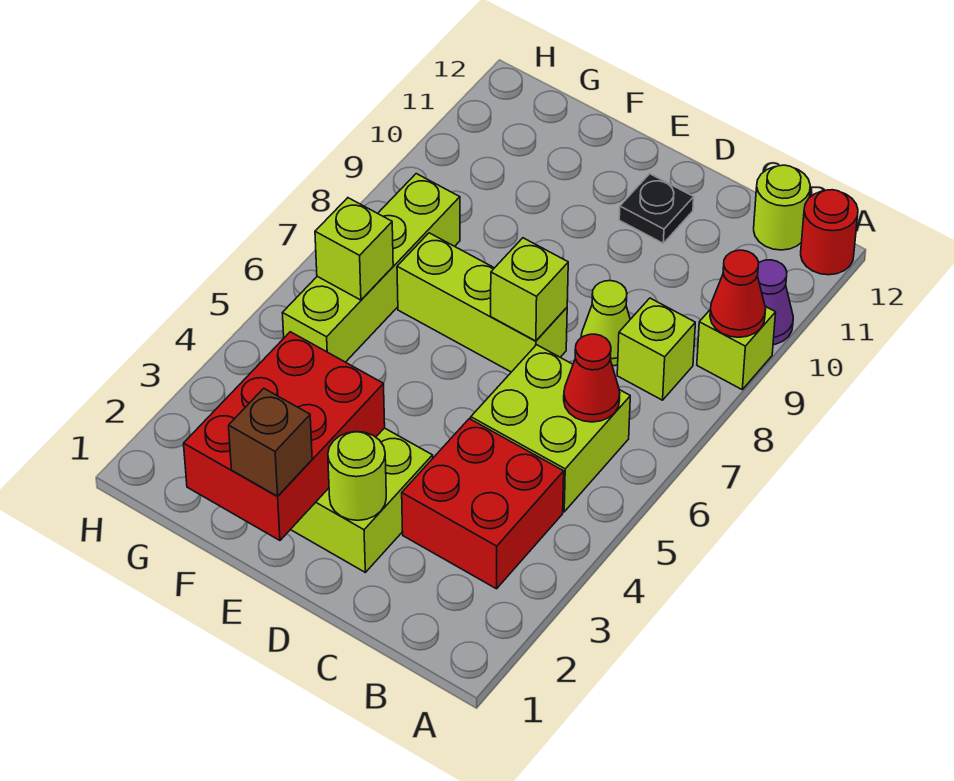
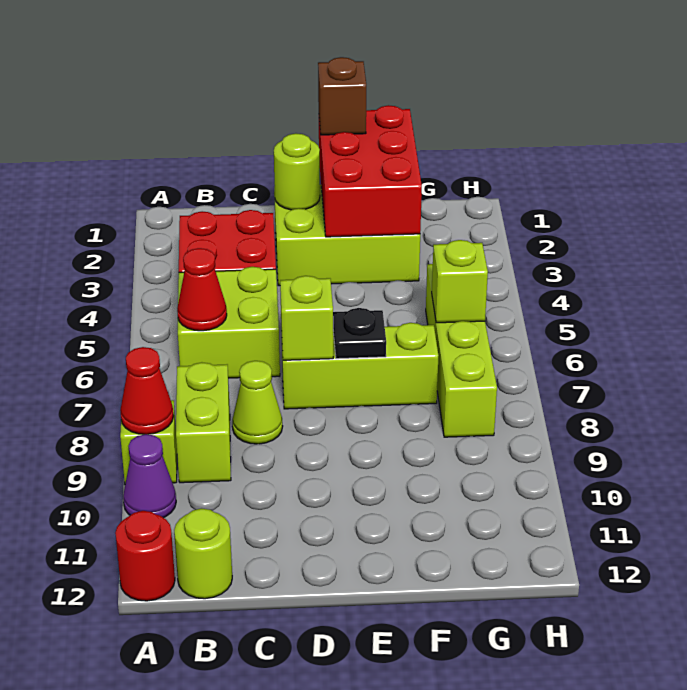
lime 1x1 brick [617,298,695,400] -> lime 1x2 brick [176,362,231,483]
black 1x1 plate [619,174,694,243] -> black 1x1 plate moved to [333,308,386,359]

